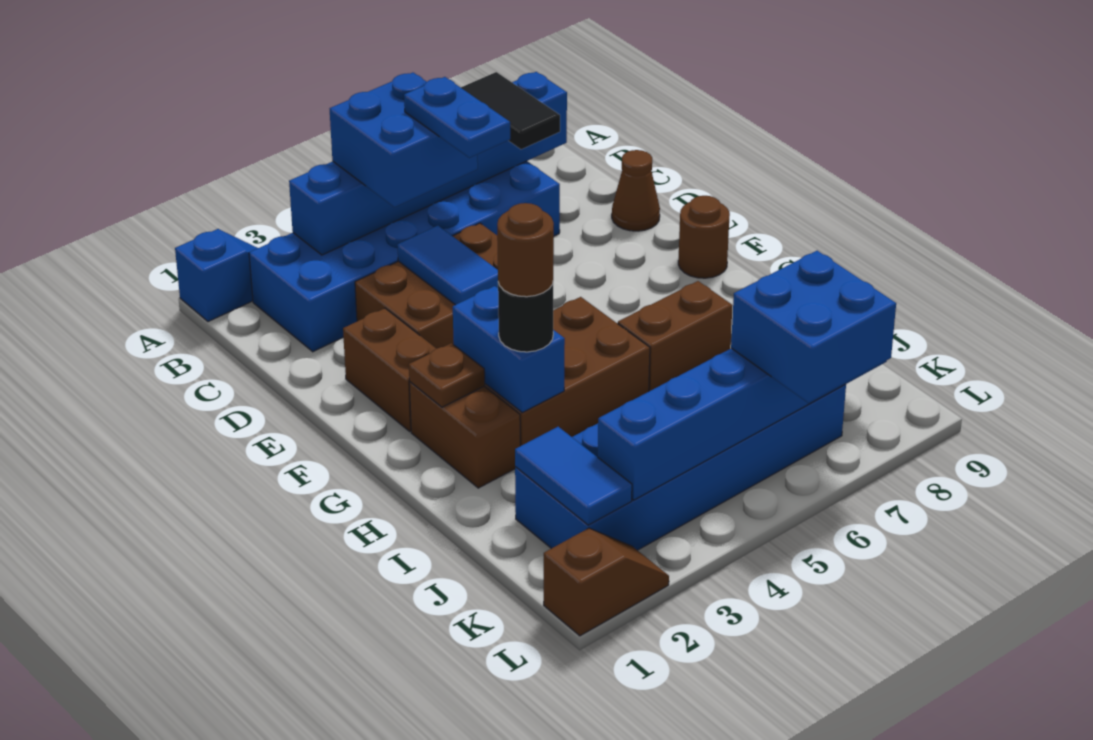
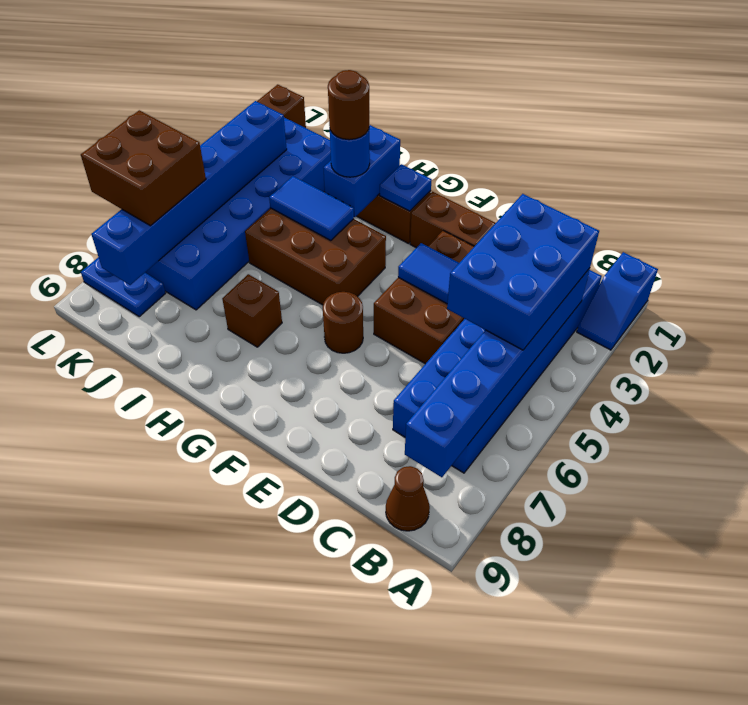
blue 2x2 brick [330,73,478,207] -> blue 2x3 brick [447,194,599,350]
black 1x2 tile [461,72,560,149] -> none
blue 1x2 plate [404,77,510,158] -> blue 1x2 plate moved to [81,257,166,317]
brown 1x1 cone [612,150,660,231] -> brown 1x1 cone moved to [386,466,430,531]
brown 1x1 round brick [678,196,730,278] -> brown 1x1 round brick moved to [323,292,363,353]
brown 1x1 plate [409,343,485,407] -> blue 1x1 plate [380,164,432,211]
brown 2x3 brick [485,297,650,446] -> brown 2x3 brick turned to [245,208,386,305]
blue 1x2 brick [453,286,565,412] -> blue 1x2 brick turned to [323,125,400,217]
black 1x1 round brick [498,283,553,352] -> blue 1x1 round brick [330,130,370,177]
brown 1x2 brick [618,281,733,391] -> brown 1x1 brick [222,274,282,347]
blue 1x2 tile [515,427,632,525] -> blue 1x2 tile moved to [269,176,354,241]
blue 2x2 brick [731,251,896,403] -> brown 2x2 brick [81,110,206,226]

